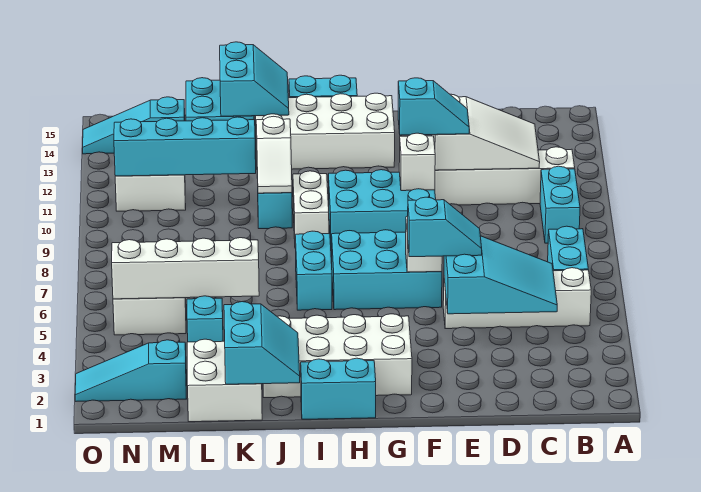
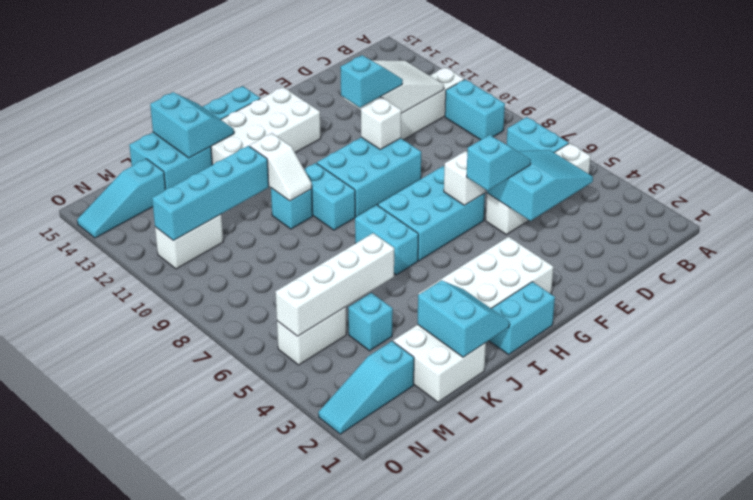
white 1x2 brick [293,171,329,248] -> cyan 1x2 brick [304,163,355,230]

